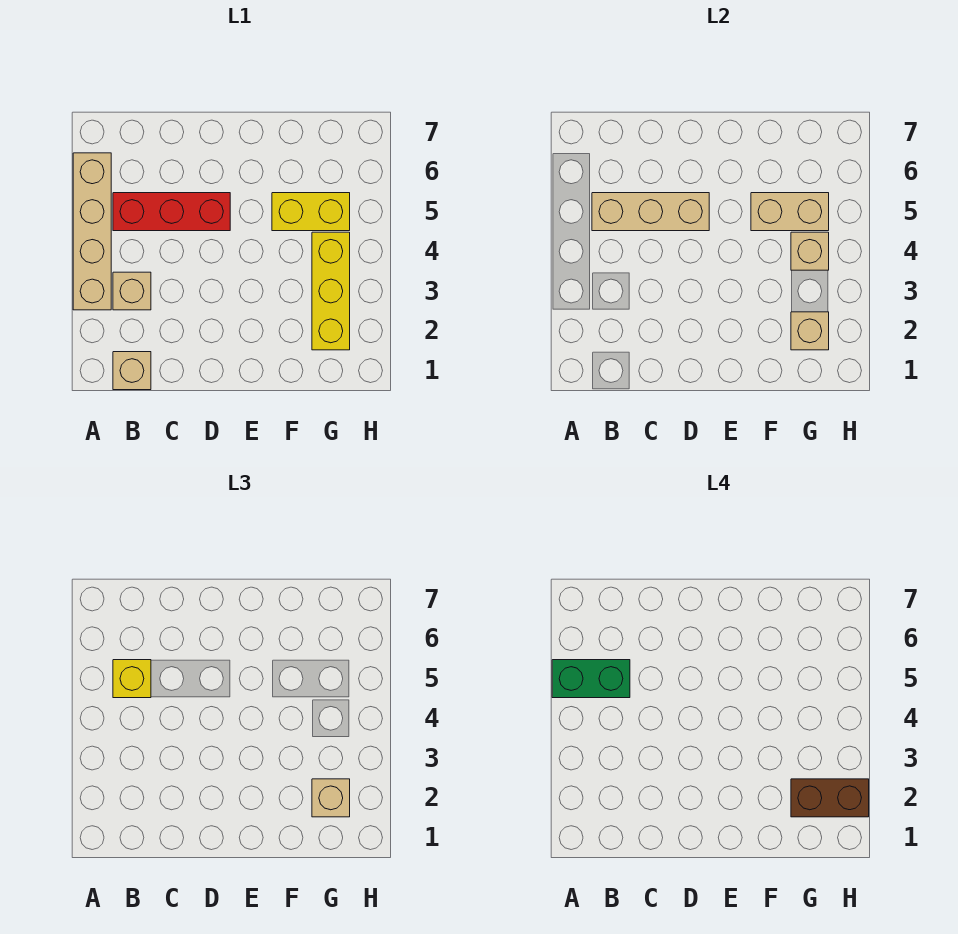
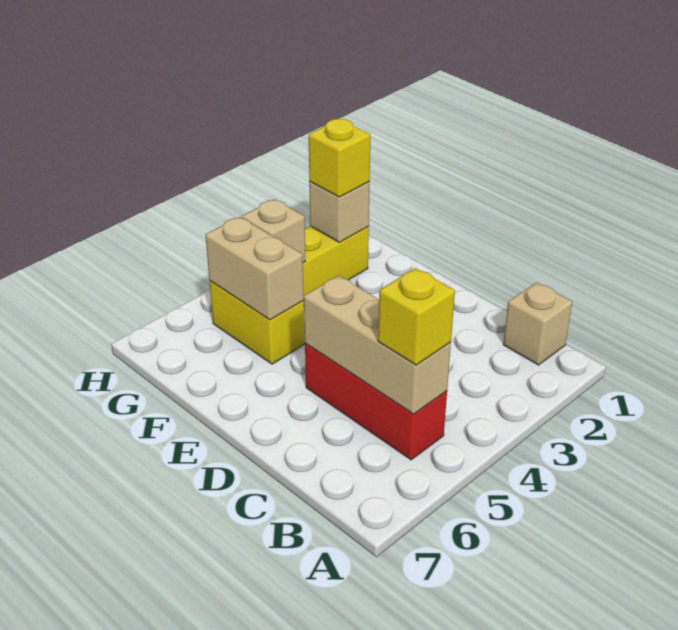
tan 1x4 brick [73,153,111,310] -> none
green 1x2 brick [552,660,630,698] -> none
tan 1x1 brick [113,272,151,310] -> none
tan 1x1 brick [312,779,350,817] -> yellow 1x1 brick [309,119,370,197]
brown 1x2 brick [791,779,869,817] -> none

